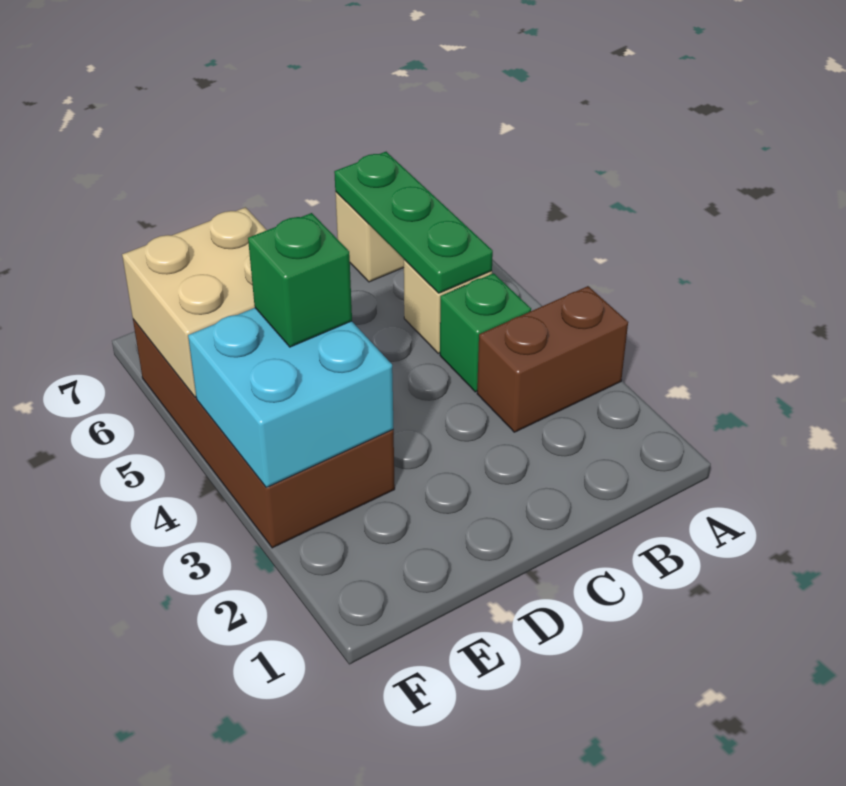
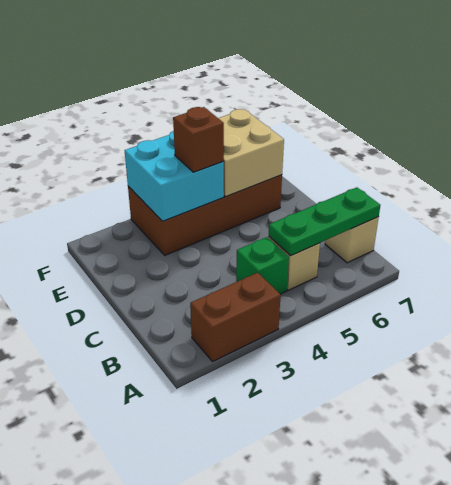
brown 1x2 brick [477,286,628,432] -> brown 1x2 brick turned to [190,273,281,362]
green 1x1 brick [248,213,352,347] -> brown 1x1 brick [173,107,224,172]

